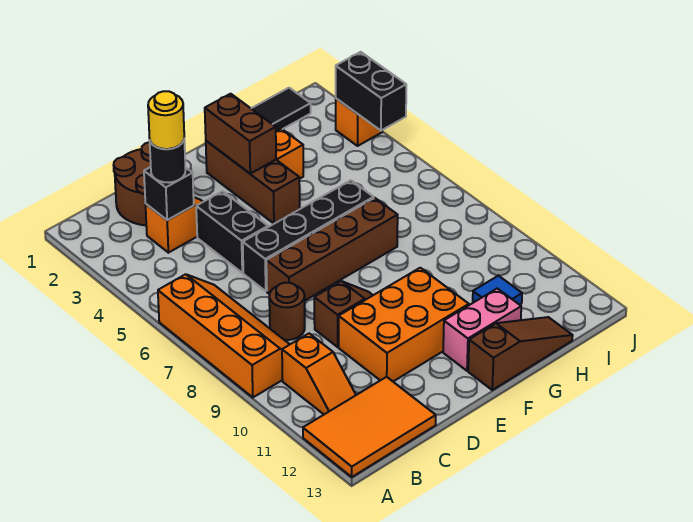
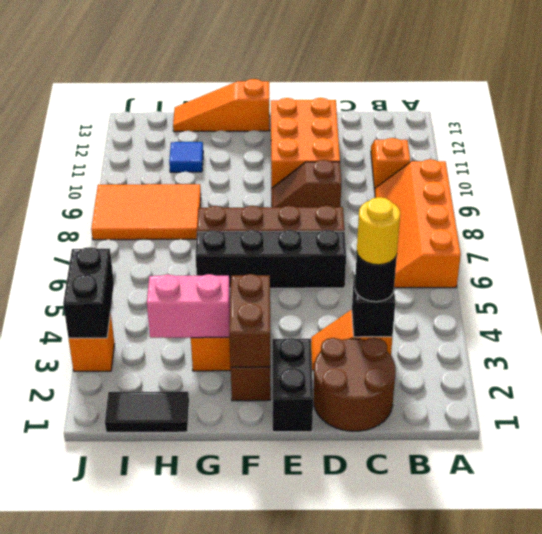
orange 2x3 tile [303,377,436,477] -> orange 2x3 tile moved to [91,184,201,240]
brown 1x1 round brick [269,283,305,340] -> none
black 1x2 brick [196,191,268,273] -> black 1x2 brick moved to [272,338,313,432]
orange 2x3 brick [339,268,469,381] -> orange 2x3 brick turned to [271,98,340,188]
pink 1x2 brick [443,288,521,371] -> pink 1x2 brick moved to [147,274,230,338]
brown 1x3 slope [468,317,573,390] -> orange 1x3 slope [173,79,270,132]

